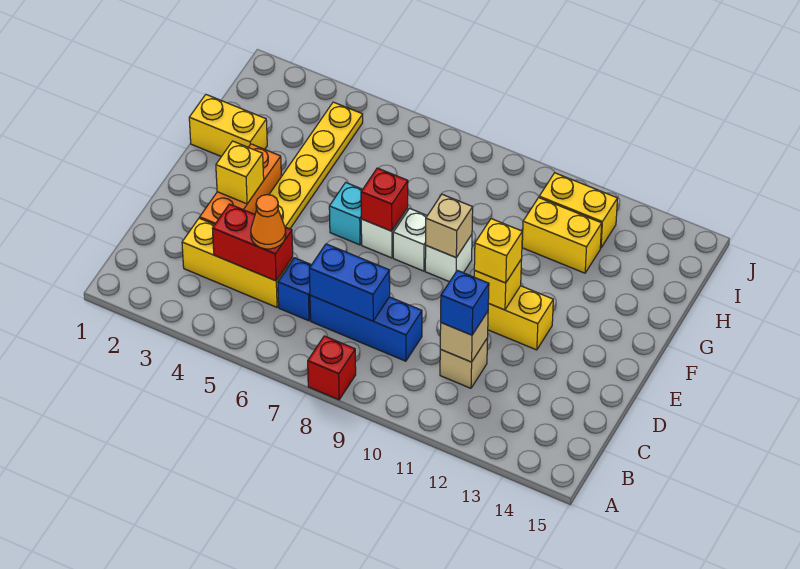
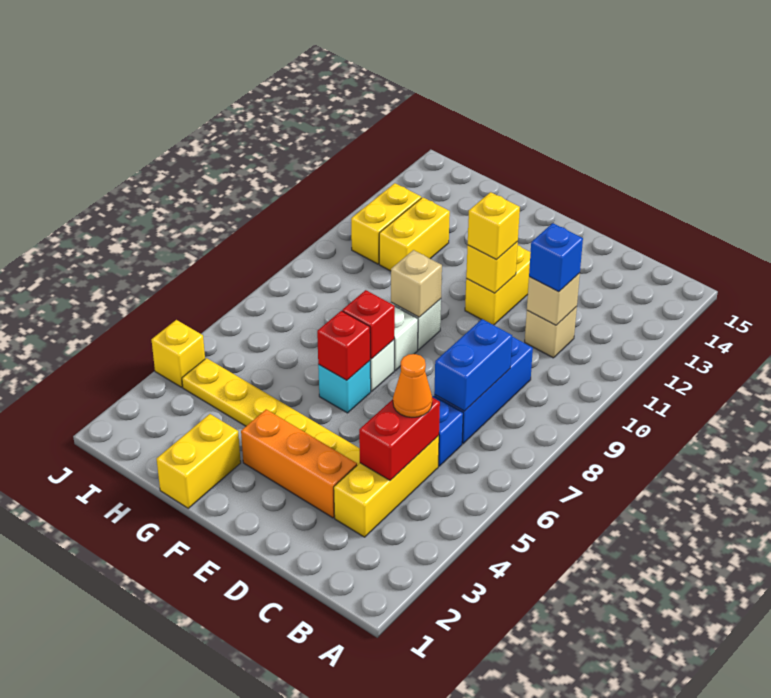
red 1x1 brick [308,336,356,400] -> red 1x1 brick moved to [317,311,370,380]
yellow 1x1 brick [216,141,264,204] -> yellow 1x1 brick moved to [152,320,205,387]

